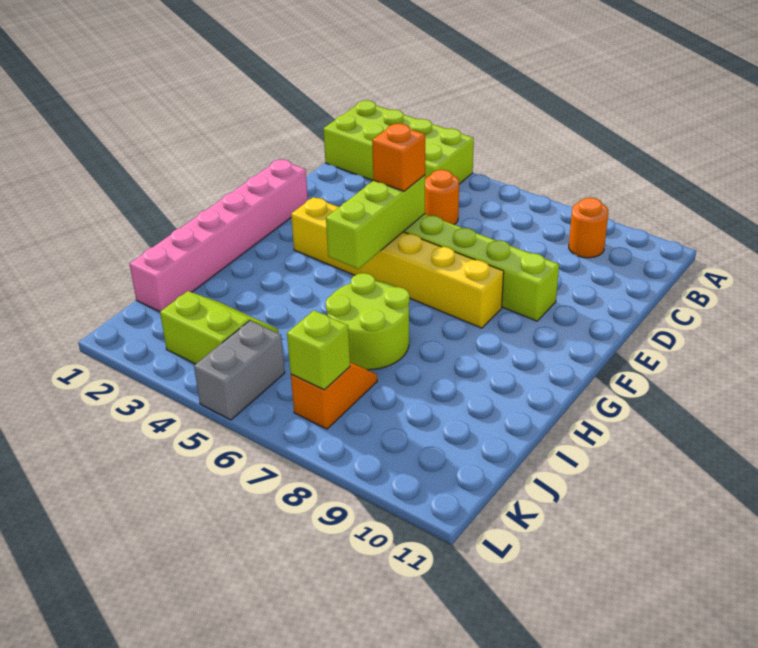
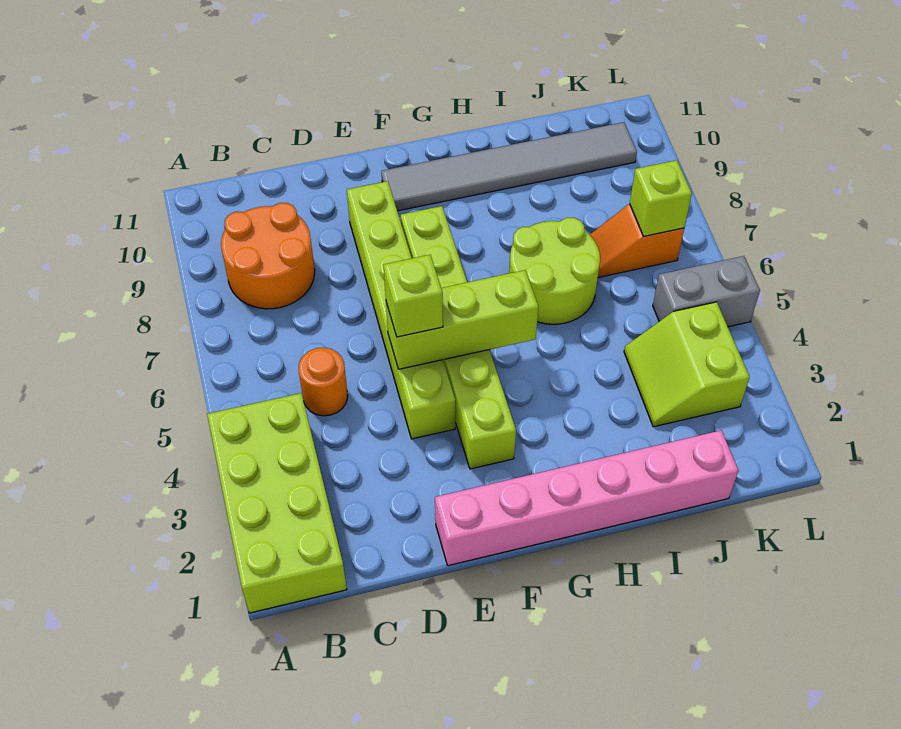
orange 1x1 round brick [569,198,608,258] -> orange 2x2 round brick [221,203,315,309]
orange 1x1 brick [372,123,425,191] -> lime 1x1 brick [384,255,443,337]
yellow 1x6 brick [291,197,504,328] -> lime 1x6 brick [401,206,516,469]
none -> grey 1x6 tile [381,122,637,211]

